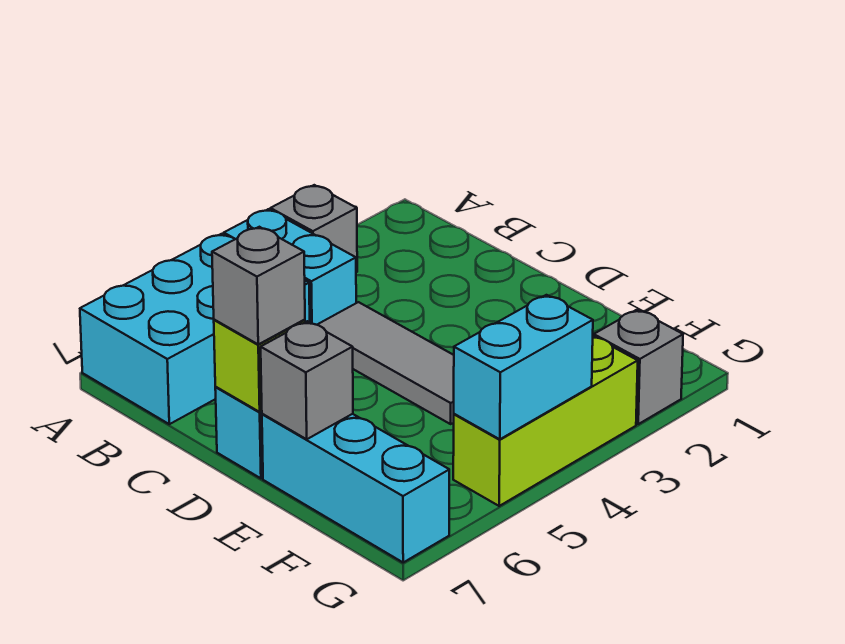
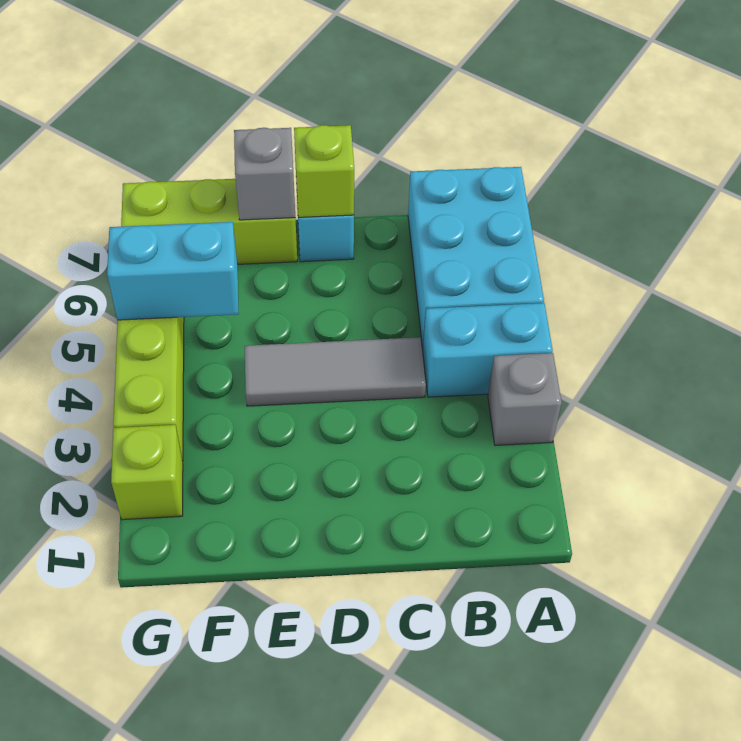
grey 1x1 brick [212,227,305,344] -> none
cyan 1x3 brick [262,414,449,562] -> lime 1x3 brick [121,179,297,264]
grey 1x1 brick [594,310,683,424] -> lime 1x1 brick [111,425,183,520]
cyan 1x2 brick [454,295,593,439] -> cyan 1x2 brick turned to [107,222,239,320]

